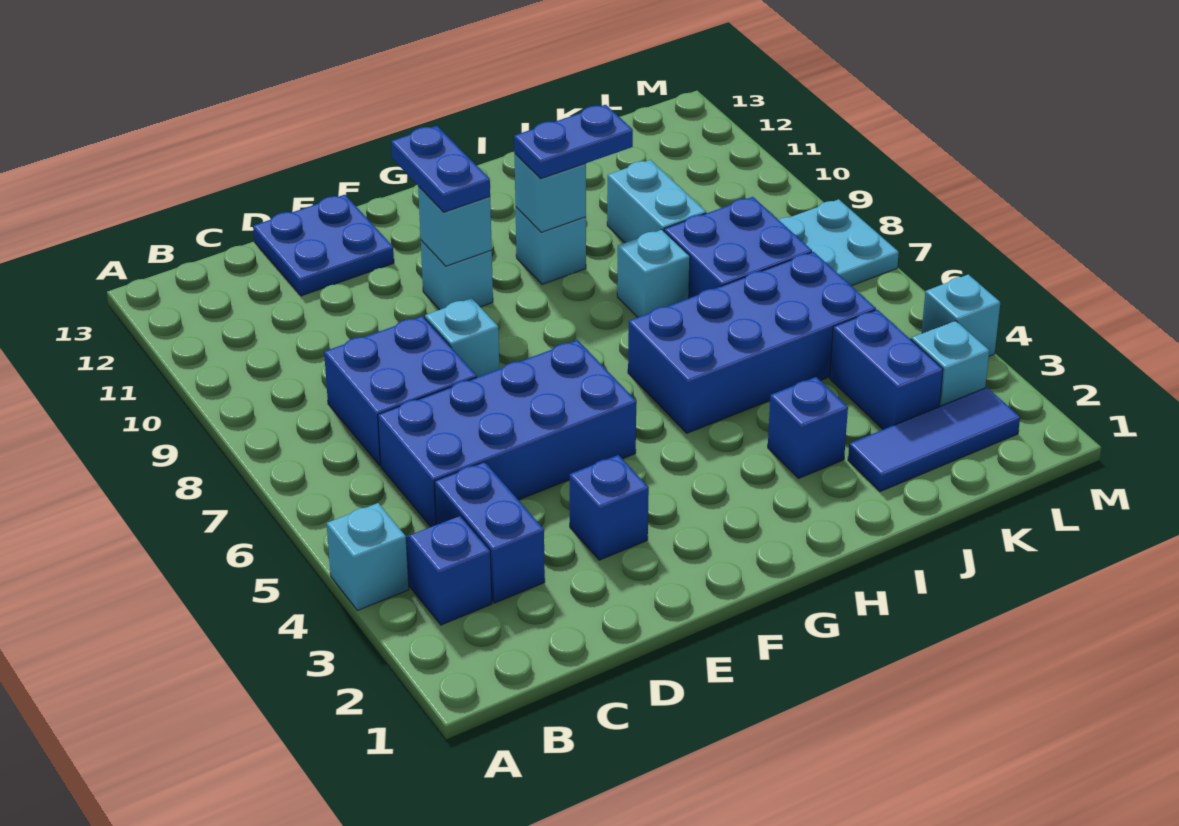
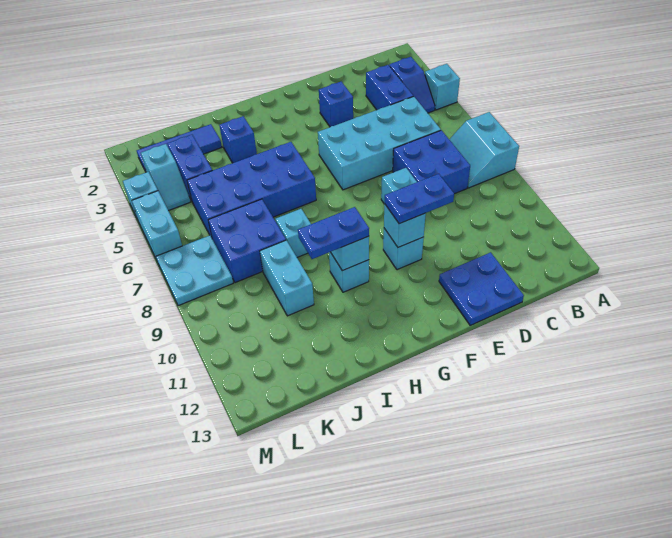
none -> cyan 2x2 slope [449,112,519,188]
blue 2x4 brick [378,340,636,527] -> cyan 2x4 brick [318,96,441,190]
blue 1x2 plate [391,126,490,212] -> blue 1x2 plate turned to [384,174,454,224]
none -> cyan 1x2 brick [132,191,182,260]

